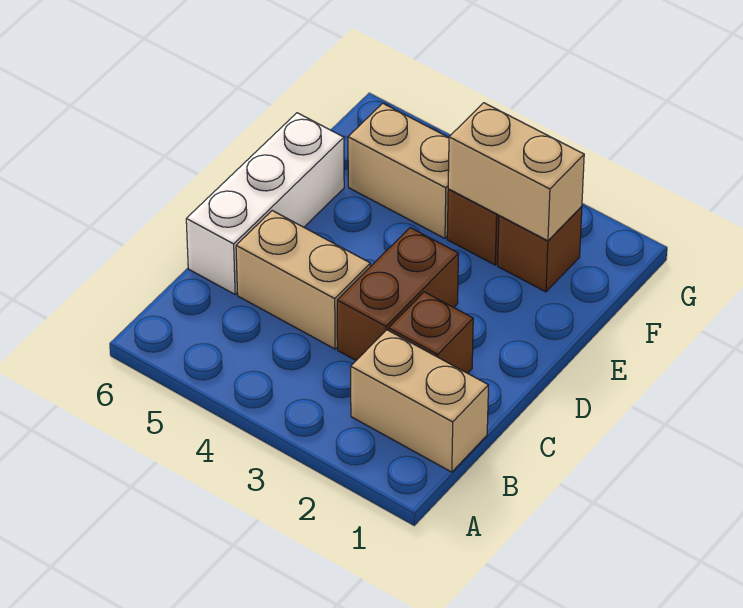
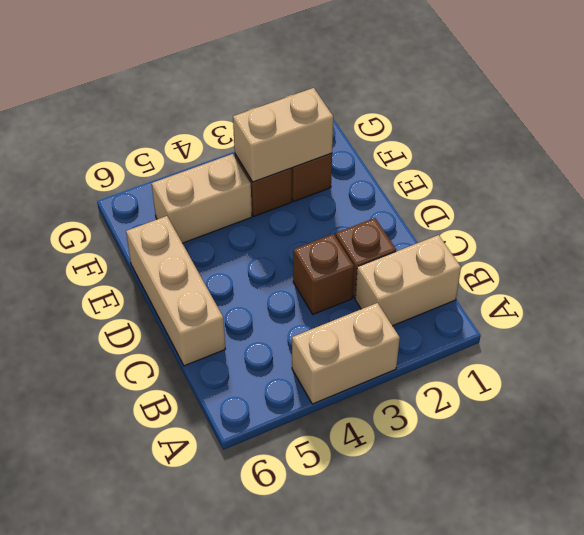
brown 1x2 brick [337,228,459,360] -> brown 1x1 brick [293,234,354,314]
tan 1x2 brick [236,211,370,349] -> tan 1x2 brick moved to [292,303,400,404]
white 1x3 brick [186,113,344,294] -> tan 1x3 brick [126,216,225,366]

